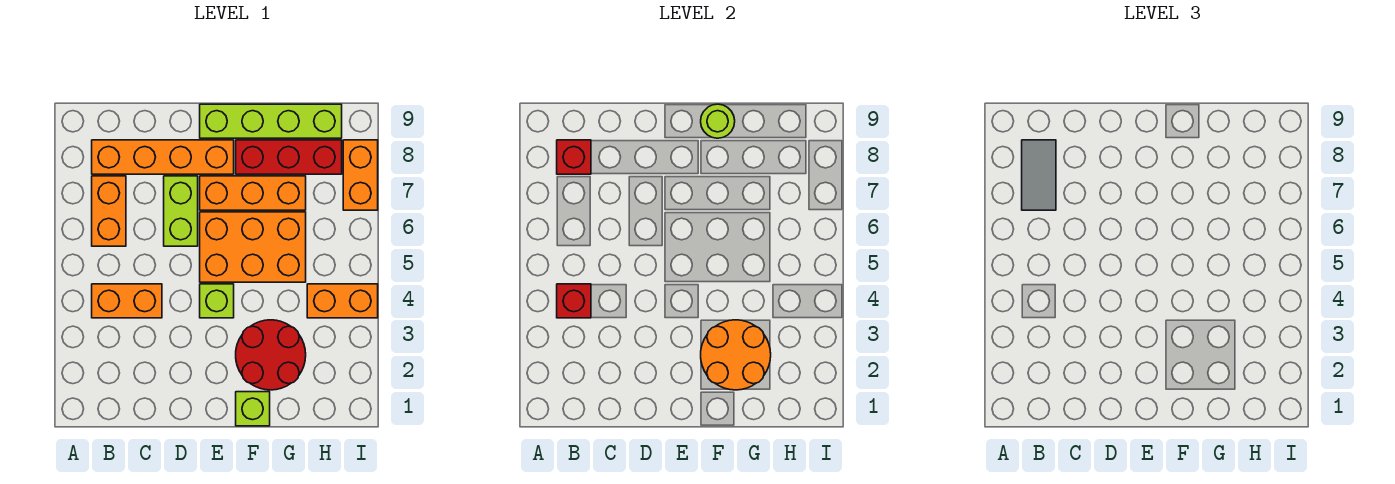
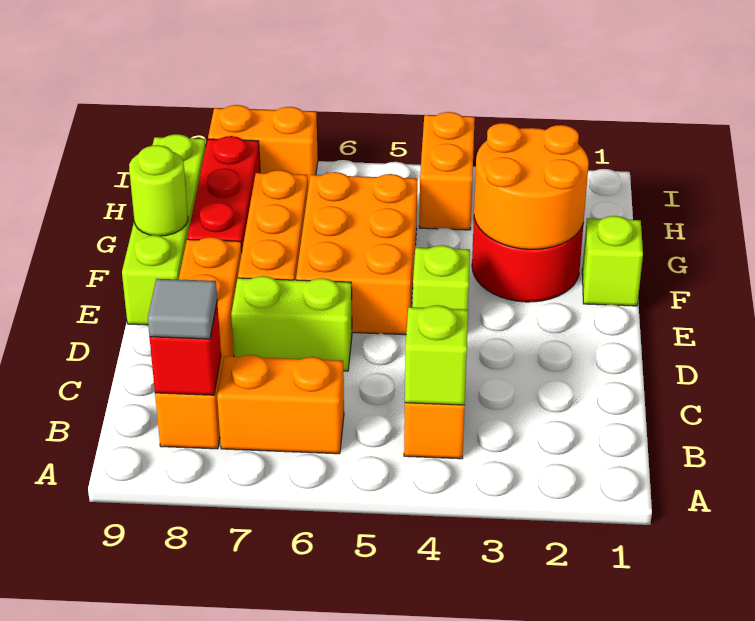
red 1x1 brick [557,284,591,318] -> lime 1x1 brick [405,305,468,405]
grey 1x2 tile [1022,140,1056,210] -> grey 1x1 tile [148,279,217,339]

